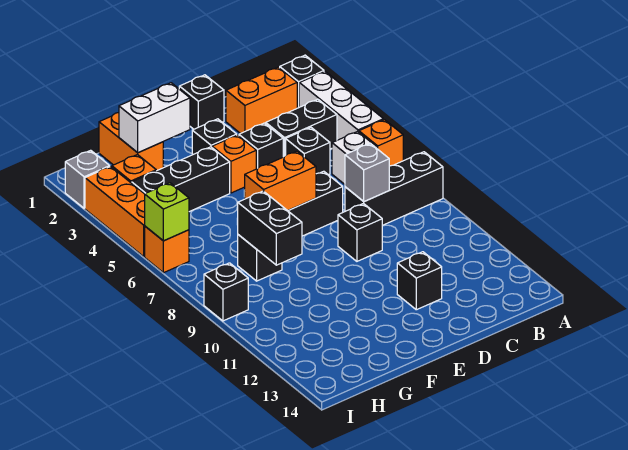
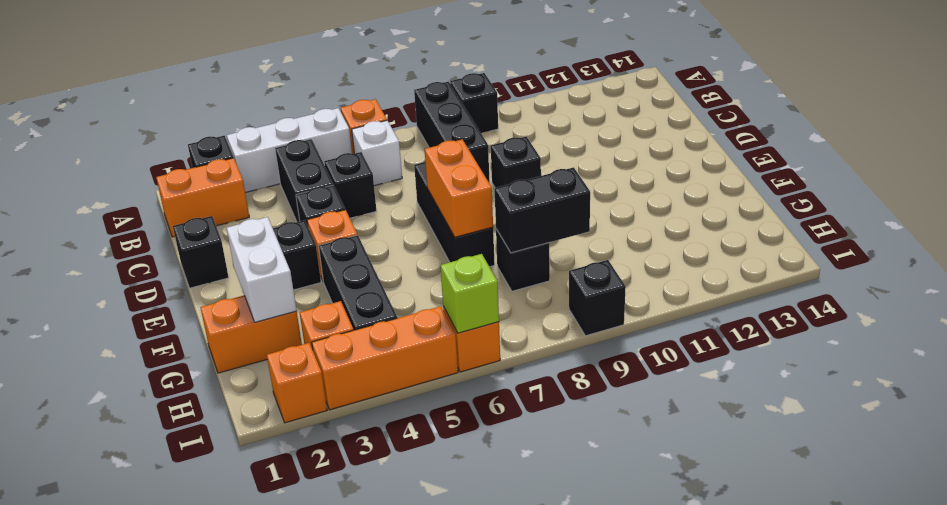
orange 1x2 brick [226,67,297,134] -> orange 1x2 brick turned to [156,158,249,237]
grey 1x1 brick [345,144,389,202] -> none
black 1x1 brick [397,252,442,310] -> black 1x1 brick moved to [450,73,498,133]
grey 1x1 brick [65,150,110,208] -> orange 1x1 brick [267,343,327,423]

